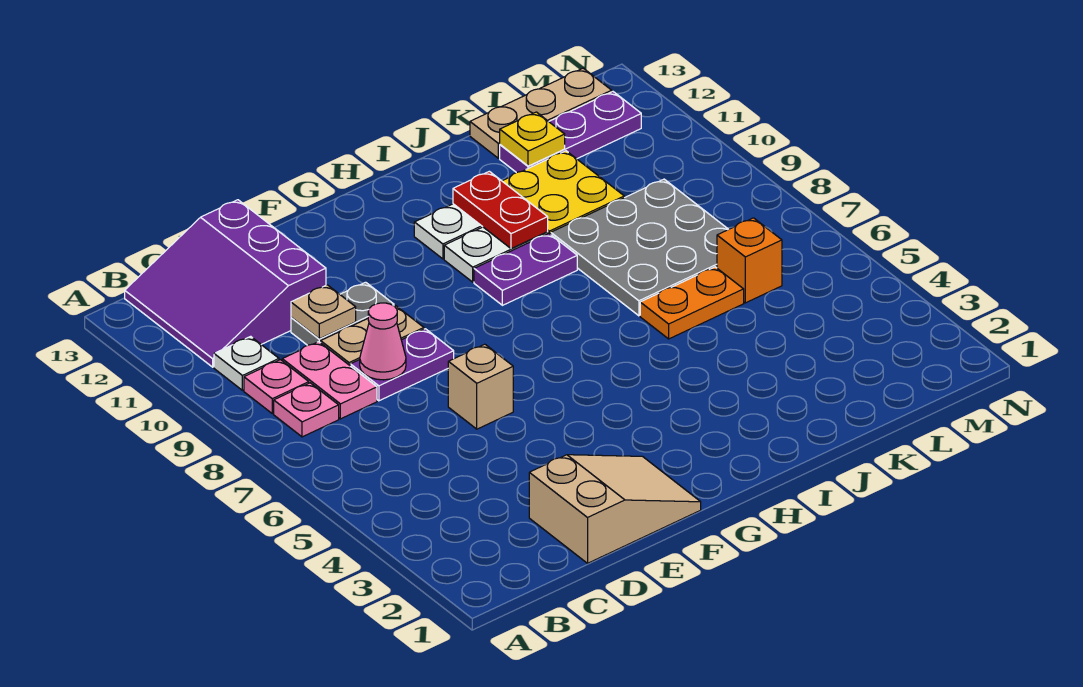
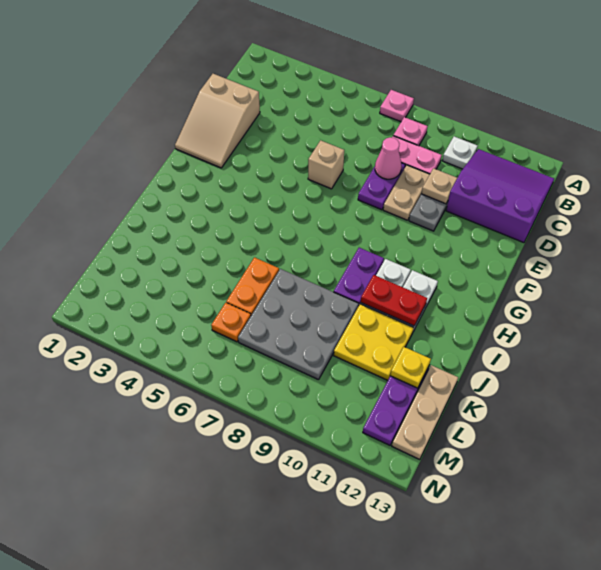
pink 1x1 plate [244,360,309,414] -> pink 1x1 plate moved to [380,90,414,122]
orange 1x1 brick [717,218,782,303] -> orange 1x1 plate [211,303,251,342]

